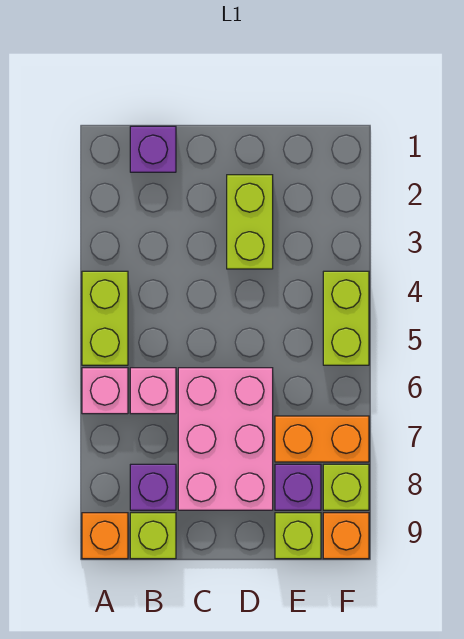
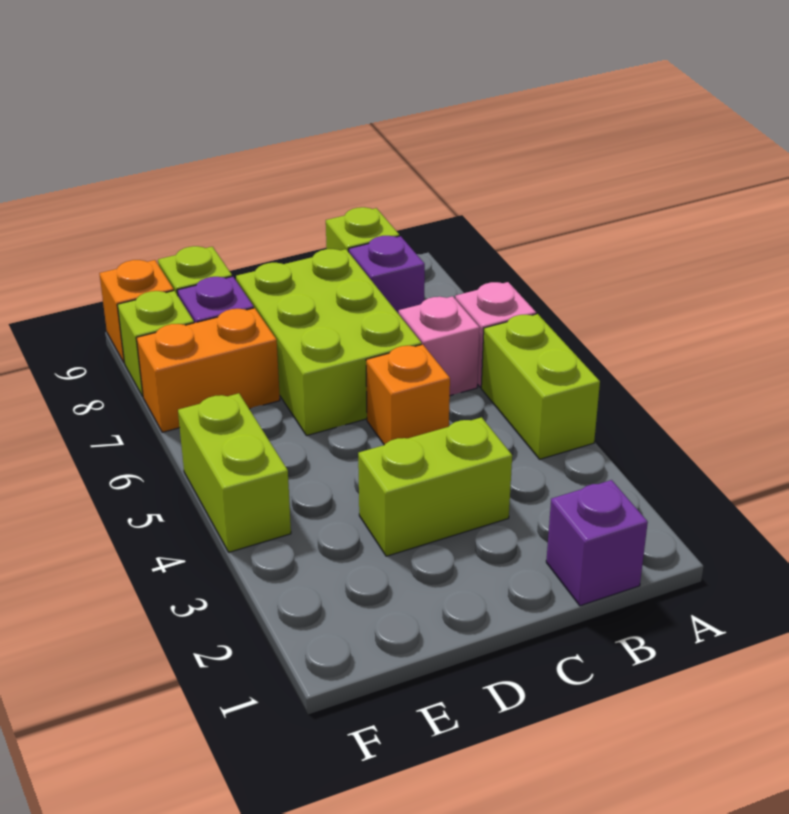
orange 1x1 brick [82,513,128,559] -> orange 1x1 brick moved to [366,344,450,445]
pink 2x3 brick [178,368,273,510] -> lime 2x3 brick [236,249,422,436]
lime 1x2 brick [227,175,273,269] -> lime 1x2 brick turned to [358,417,512,556]

